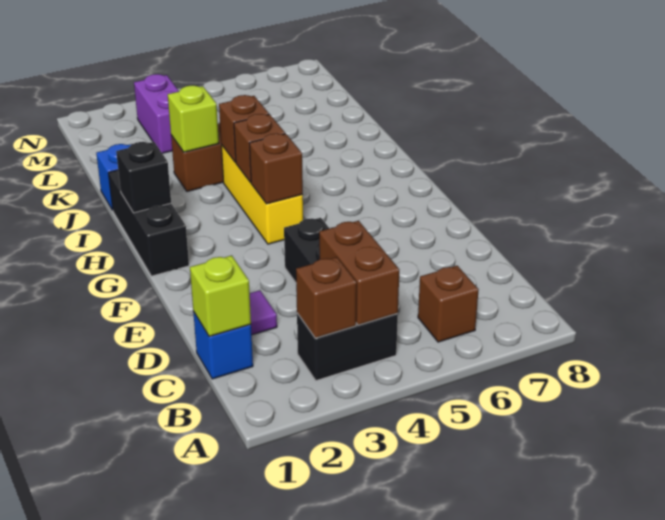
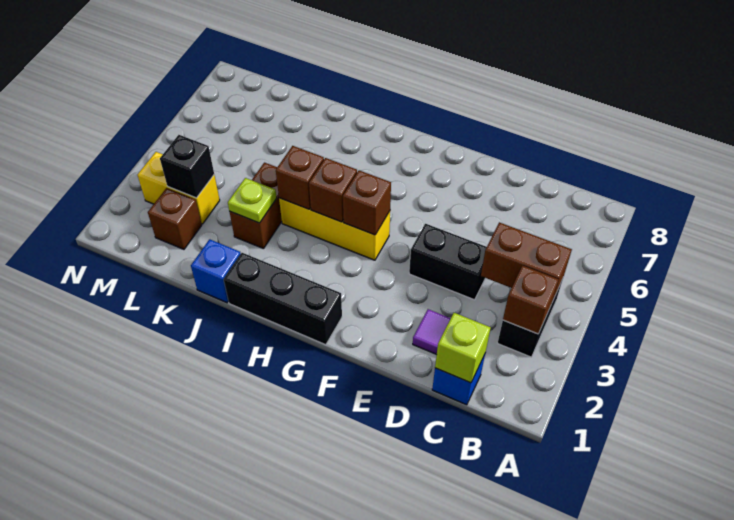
brown 1x1 brick [418,266,479,342] -> brown 1x1 brick moved to [148,188,202,249]
black 1x1 brick [116,142,171,213] -> black 1x1 brick moved to [160,135,214,198]
lime 1x1 brick [168,85,219,152] -> lime 1x1 plate [228,178,277,223]
purple 1x2 brick [134,74,179,153] -> yellow 1x2 brick [137,152,220,224]

